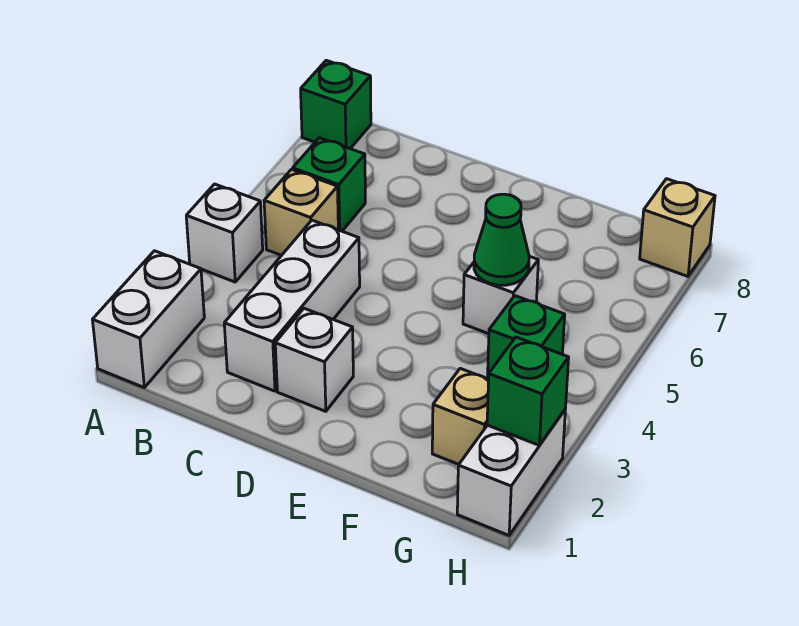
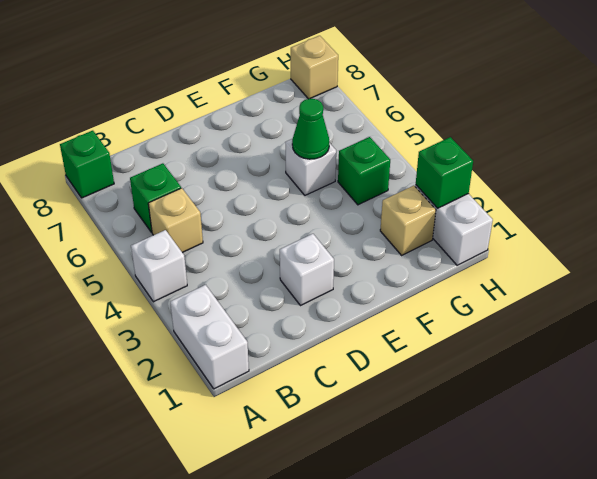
white 1x3 brick [224,220,360,391] -> none

